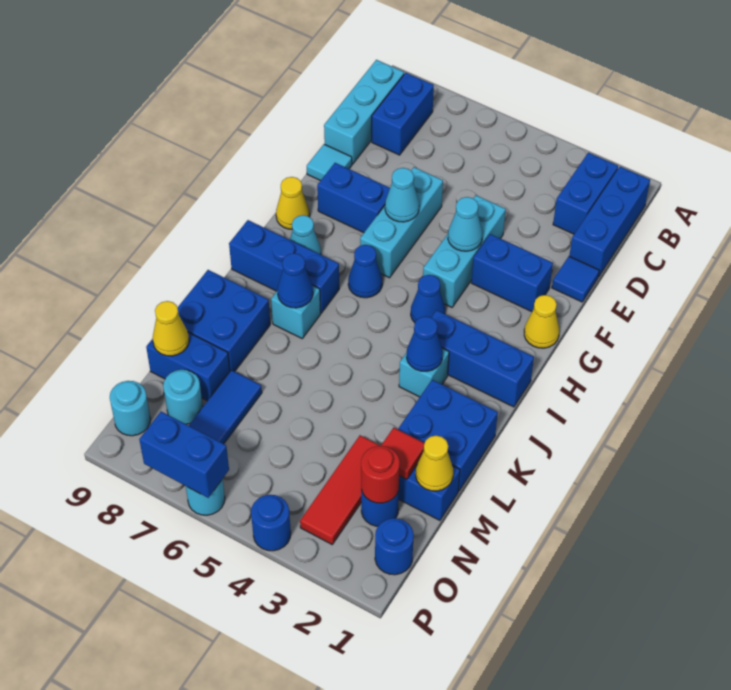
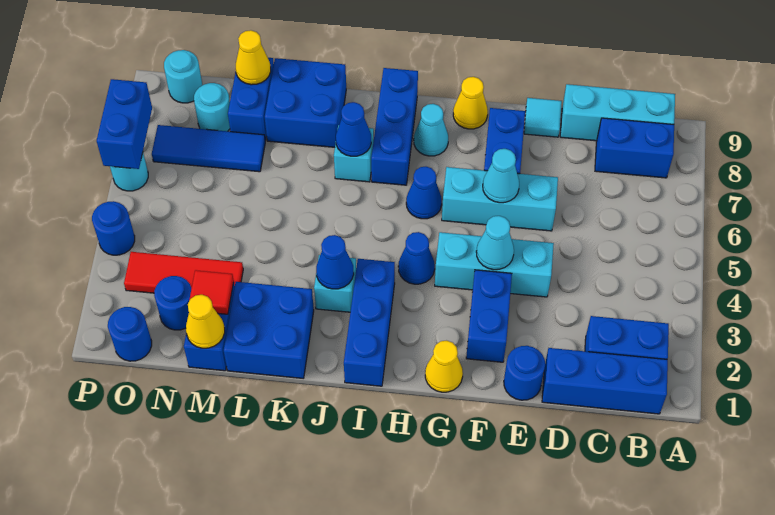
blue 1x1 tile [552,256,599,302] -> blue 1x1 round brick [504,346,545,400]
red 1x1 round brick [361,446,400,503] -> none

